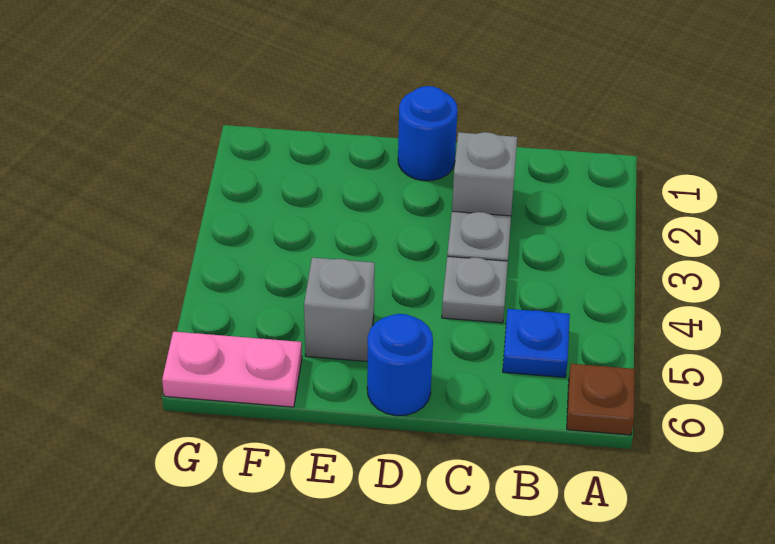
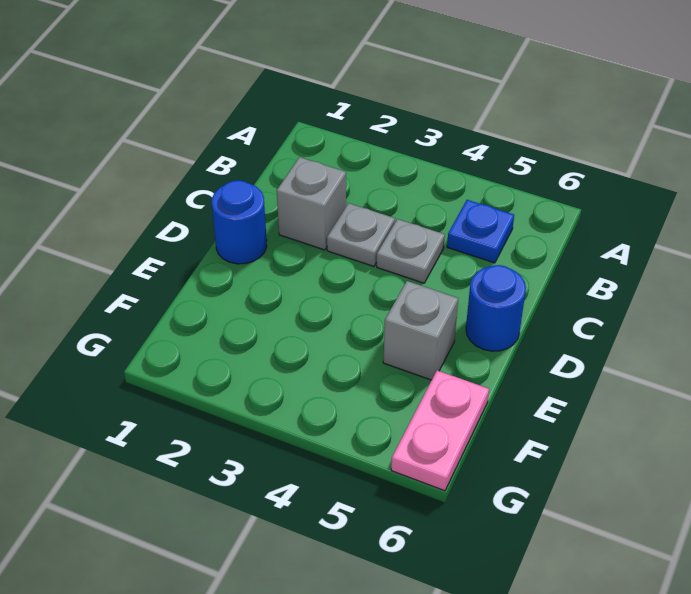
brown 1x1 plate [567,364,635,435] -> none

